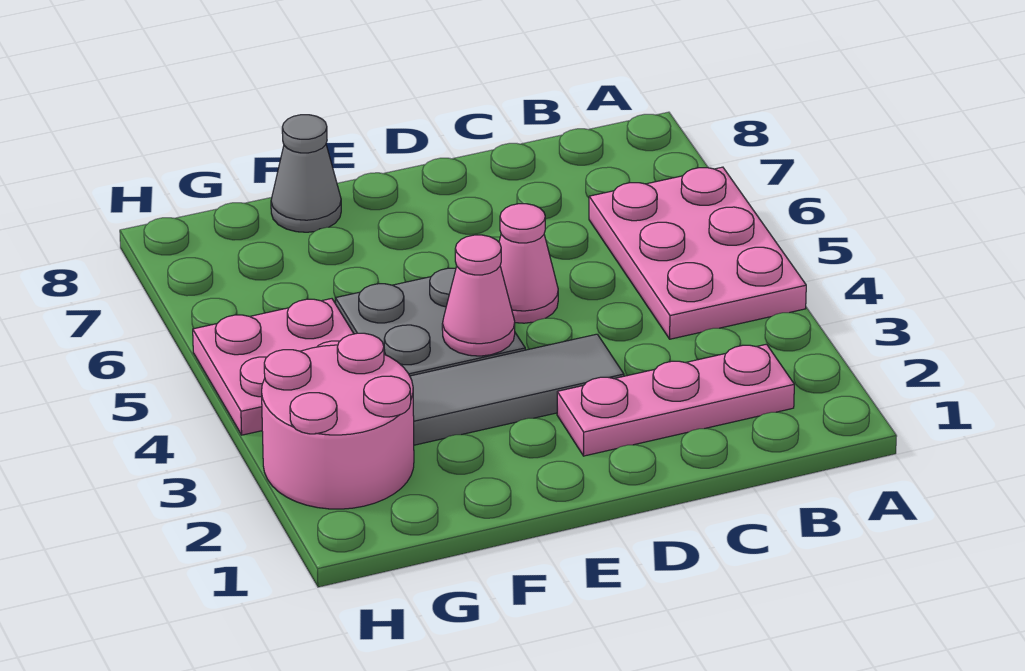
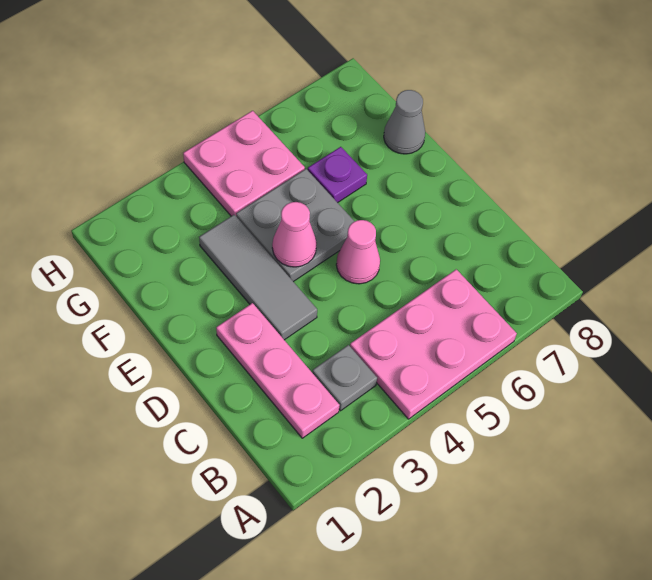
none -> grey 1x1 plate [312,345,377,411]
none -> purple 1x1 plate [308,147,367,203]
pink 2x2 round brick [262,333,414,509] -> none

